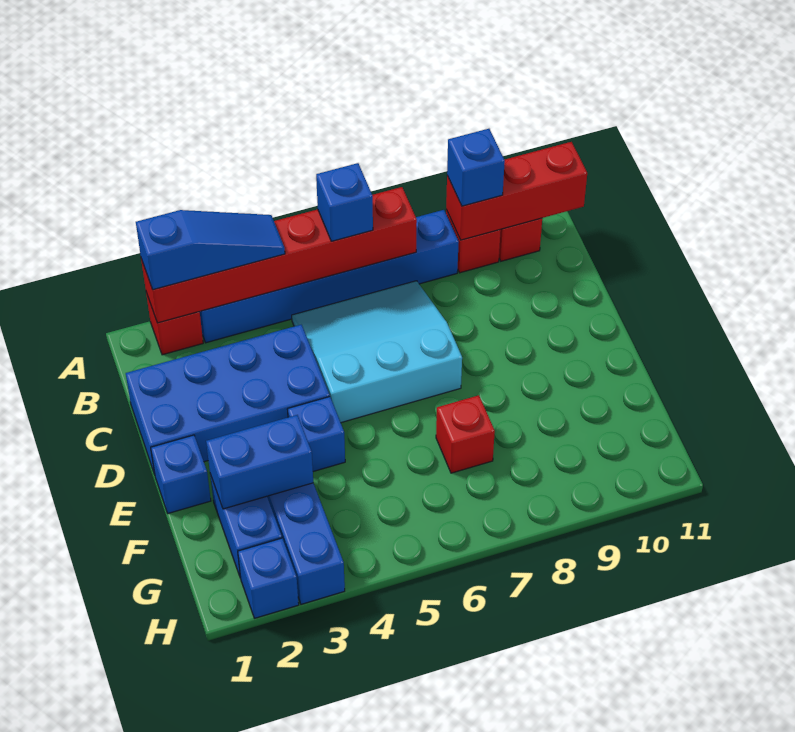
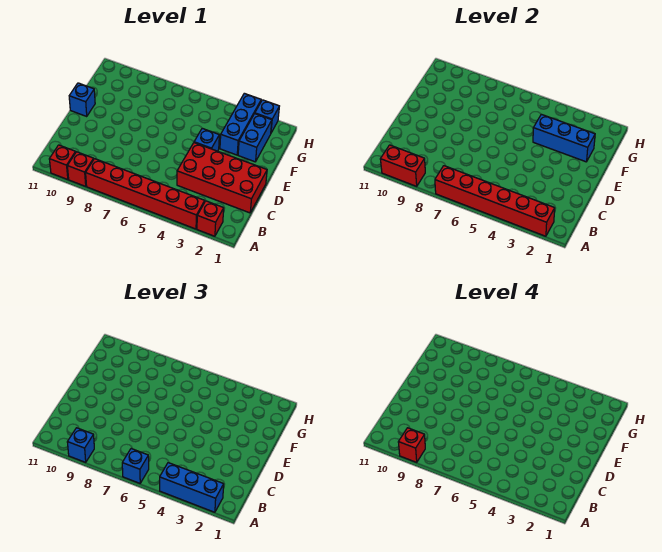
blue 1x3 slope [136,210,285,290] -> blue 1x3 brick [160,463,224,512]
blue 1x6 brick [200,210,459,343] -> red 1x6 brick [86,159,205,229]
red 1x3 brick [446,142,587,240] -> red 1x2 brick [380,145,425,186]
cyan 3x3 slope [292,281,462,423] -> none
blue 2x4 brick [126,325,330,475] -> red 2x4 brick [177,143,267,213]
blue 1x1 brick [151,435,211,513] -> blue 1x1 brick moved to [69,83,95,116]
blue 1x2 brick [206,415,313,509] -> blue 1x3 brick [533,114,595,162]
red 1x1 brick [436,395,495,473] -> red 1x1 brick moved to [398,428,425,462]

